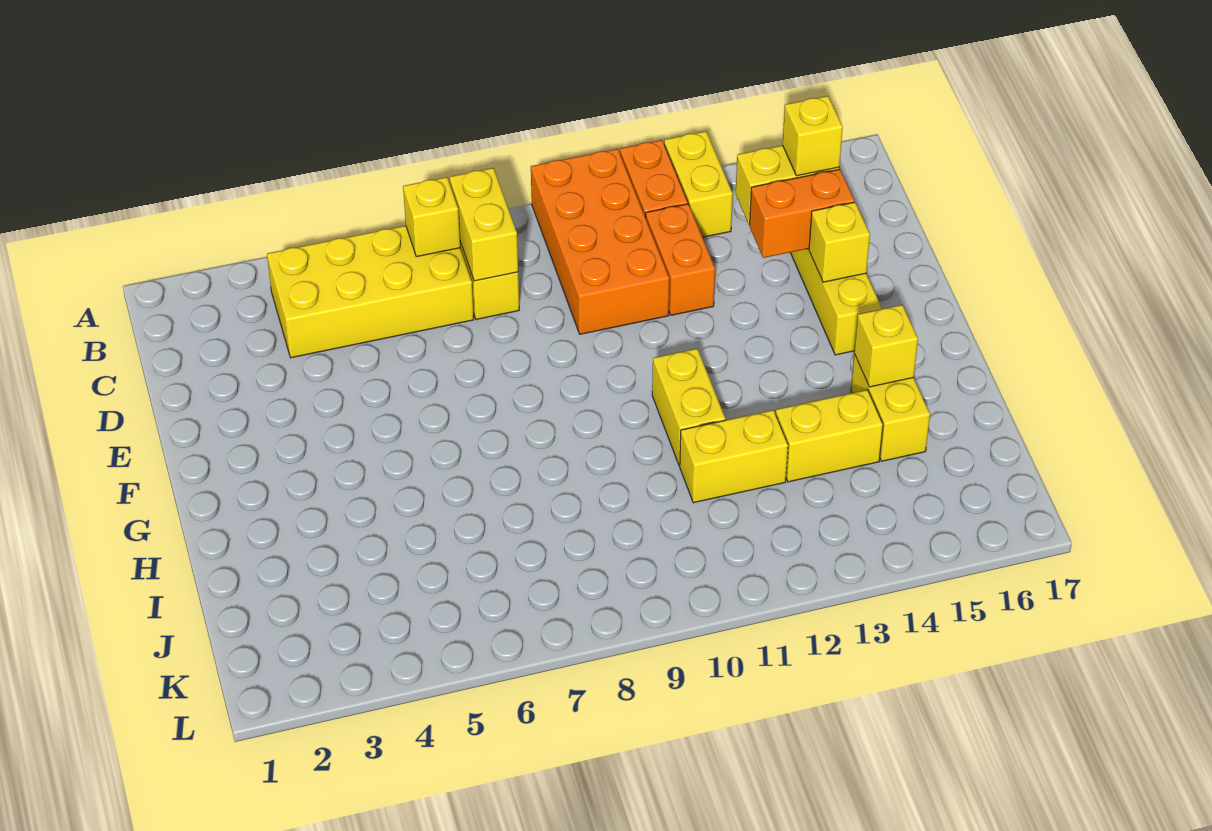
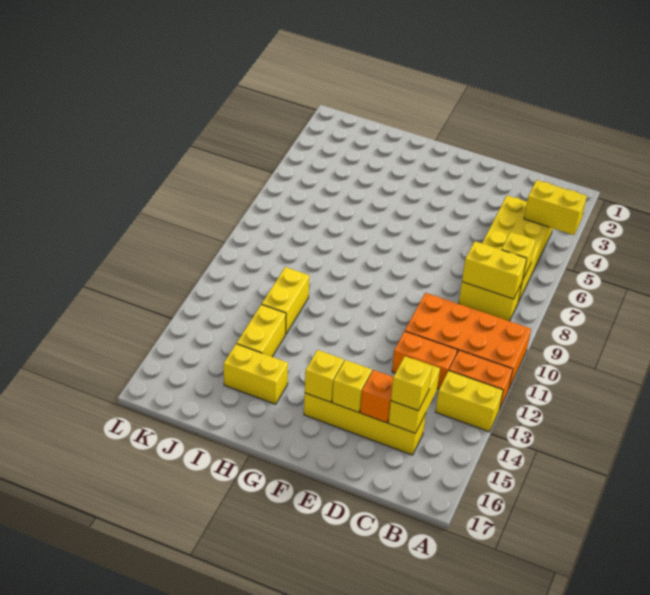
orange 1x2 brick [749,169,855,258] -> orange 1x1 brick [360,370,393,423]
yellow 1x2 brick [652,349,725,466] -> yellow 1x2 brick moved to [524,180,587,235]
yellow 1x1 brick [854,305,918,387] -> yellow 1x1 brick moved to [305,350,344,402]

